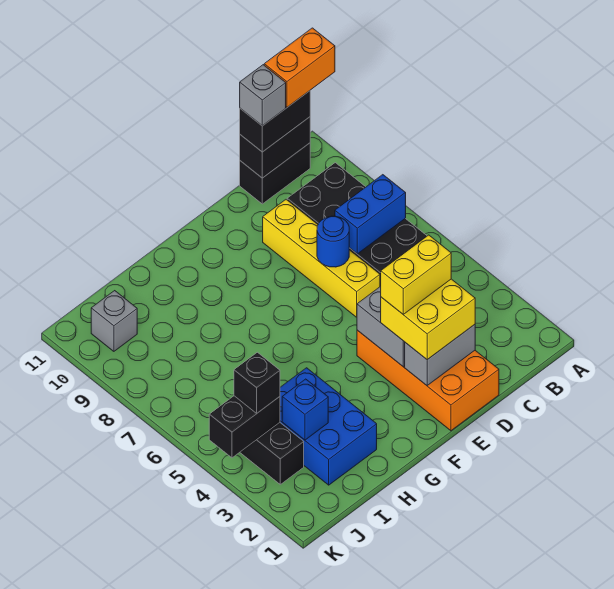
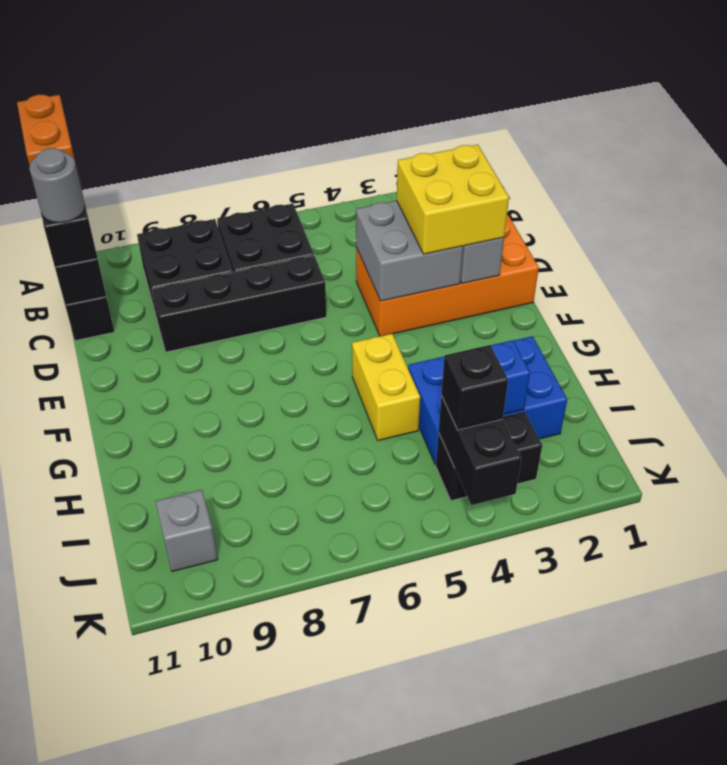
blue 1x2 brick [335,175,406,254] -> none
grey 1x1 brick [240,65,286,126] -> grey 1x1 round brick [29,148,85,223]
yellow 1x2 brick [381,235,451,314] -> yellow 1x2 brick moved to [352,334,420,441]
yellow 1x4 brick [263,200,380,317] -> black 1x4 brick [152,256,326,352]
blue 1x1 round brick [317,216,349,267] -> none

